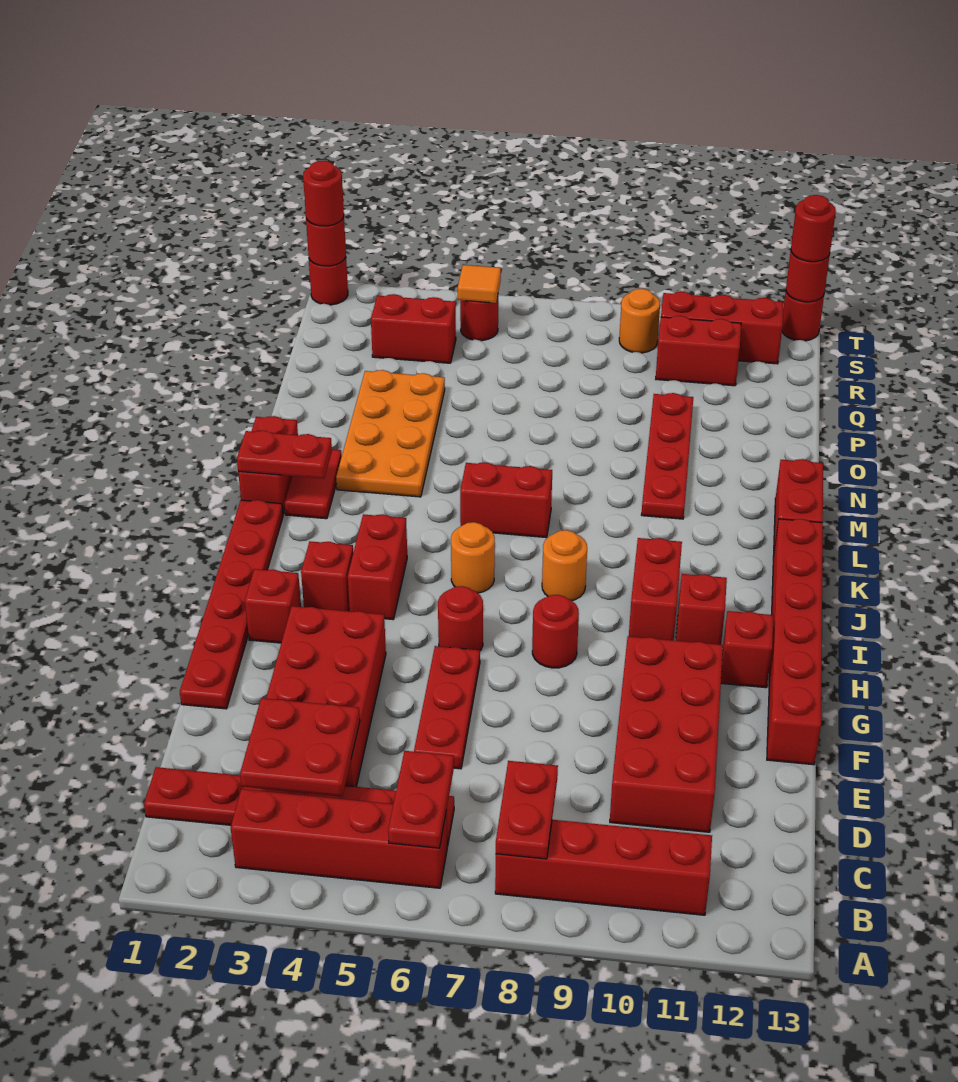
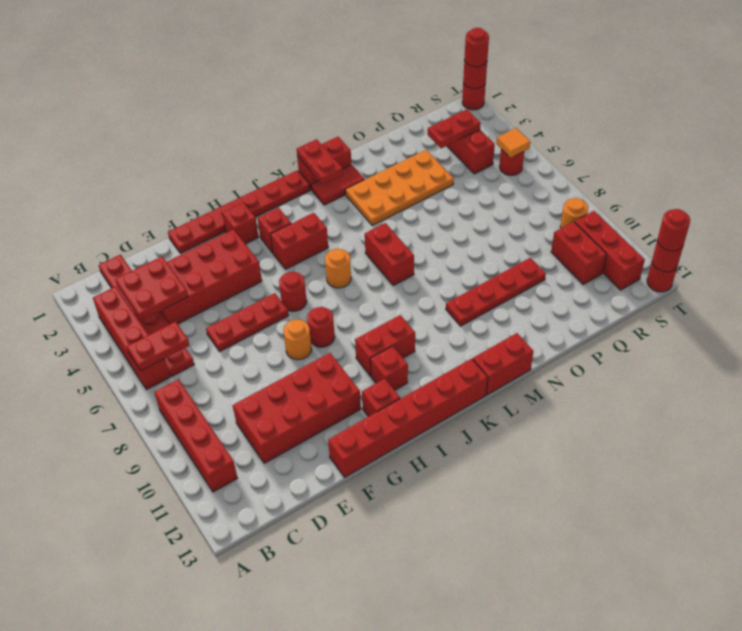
red 1x2 plate [496,761,558,859] -> red 1x2 plate moved to [428,109,481,148]
orange 1x1 round brick [542,530,587,601] -> orange 1x1 round brick moved to [283,319,312,360]

